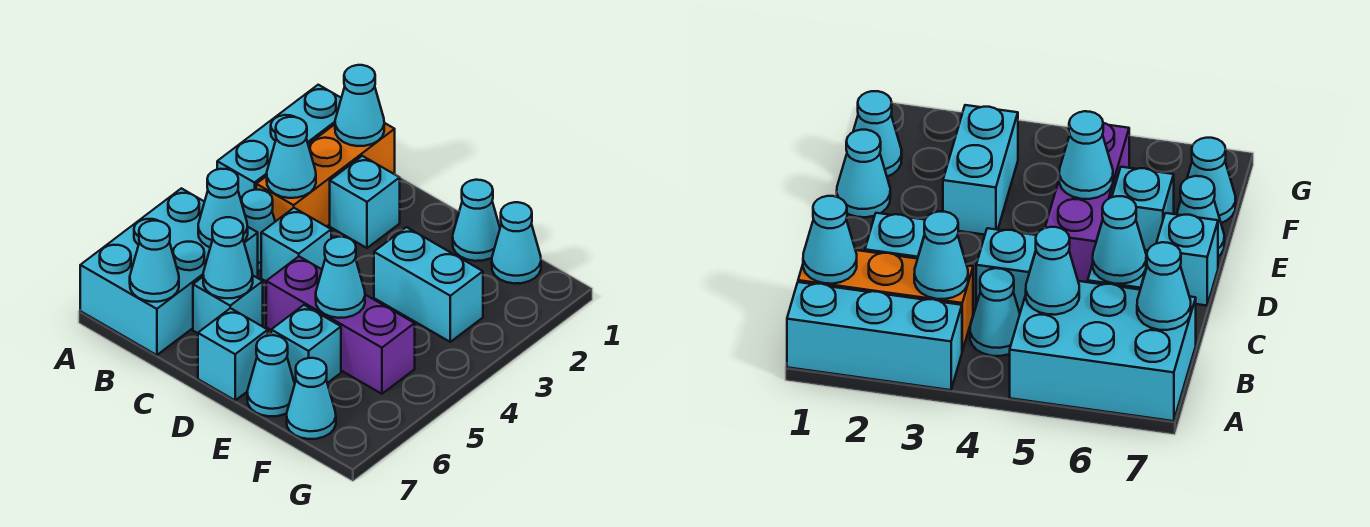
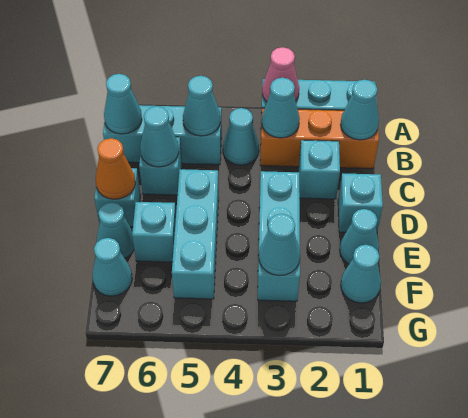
none -> pink 1x1 cone [262,47,299,102]
cyan 2x3 brick [80,188,258,355] -> cyan 1x3 brick [103,105,222,165]
cyan 1x1 brick [261,208,331,281] -> cyan 1x1 brick moved to [338,173,383,232]
purple 1x3 brick [266,257,415,394] -> cyan 1x3 brick [172,169,219,299]
none -> orange 1x1 cone [96,138,135,199]
cyan 1x2 brick [374,227,483,342] -> cyan 1x3 brick [258,171,300,301]
cyan 1x1 cone [316,237,365,318] -> cyan 1x1 cone moved to [259,214,300,276]

